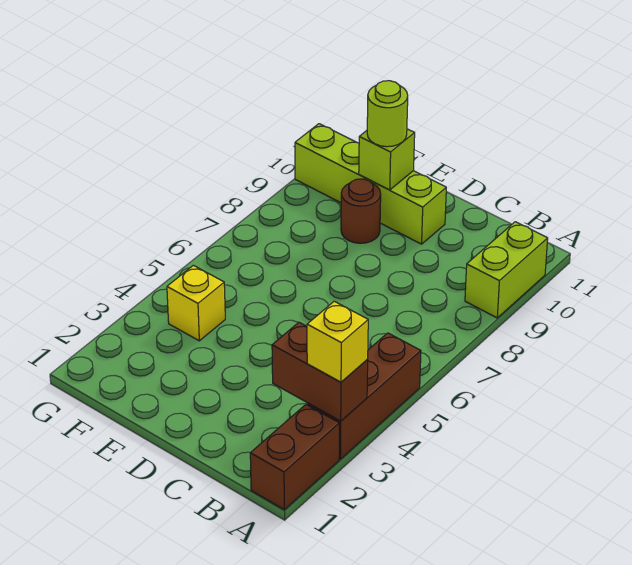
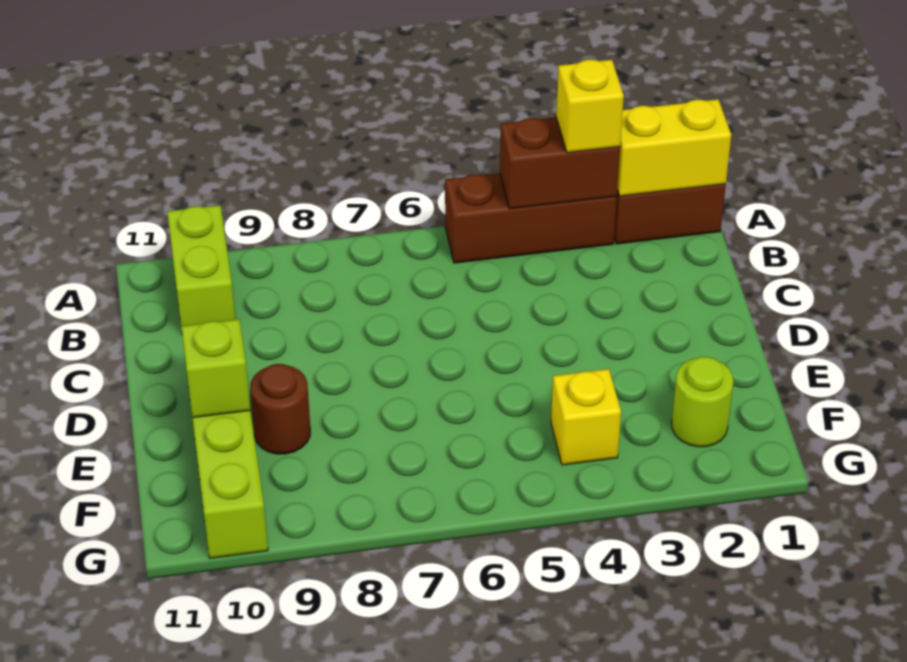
none -> yellow 1x2 brick [617,99,731,196]
brown 1x2 brick [272,322,368,421] -> brown 1x2 brick turned to [500,117,620,209]
lime 1x2 brick [465,222,548,318] -> lime 1x2 brick turned to [167,205,235,329]
lime 1x1 round brick [367,81,408,147] -> lime 1x1 round brick moved to [672,357,734,447]

